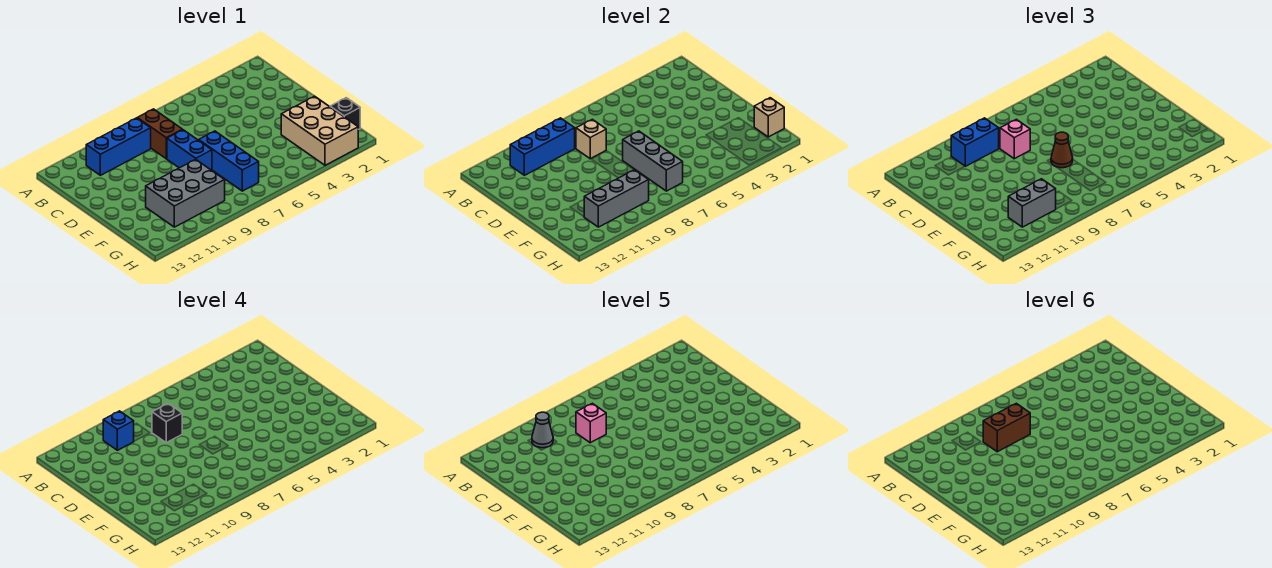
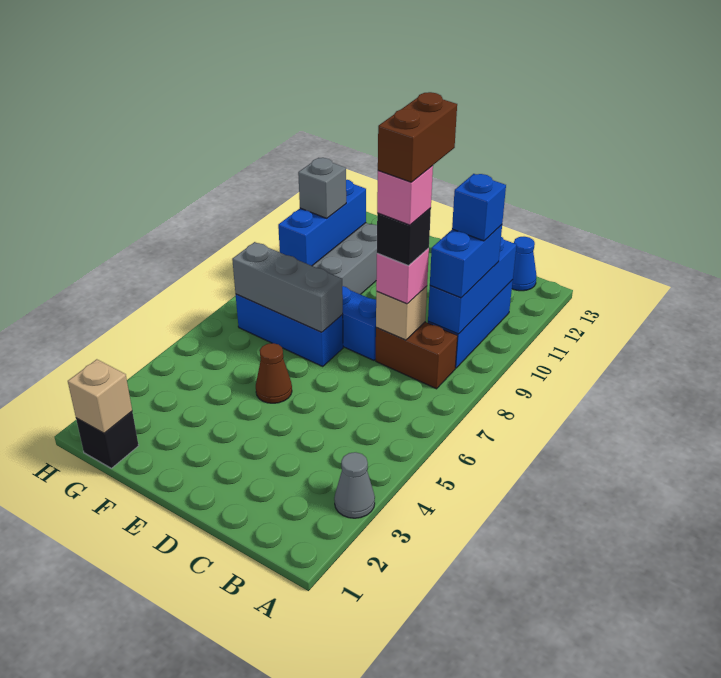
grey 1x1 cone [532,412,553,448] -> grey 1x1 cone moved to [334,452,375,518]
none -> blue 1x1 cone [512,237,537,291]
brown 1x1 cone [1051,132,1073,168] -> brown 1x1 cone moved to [256,343,292,403]
tan 2x3 brick [281,96,358,166] -> none
grey 1x3 brick [584,170,649,227] -> blue 1x3 brick [278,180,366,266]
grey 1x2 brick [1008,179,1056,227] -> grey 1x1 brick [298,158,346,218]

